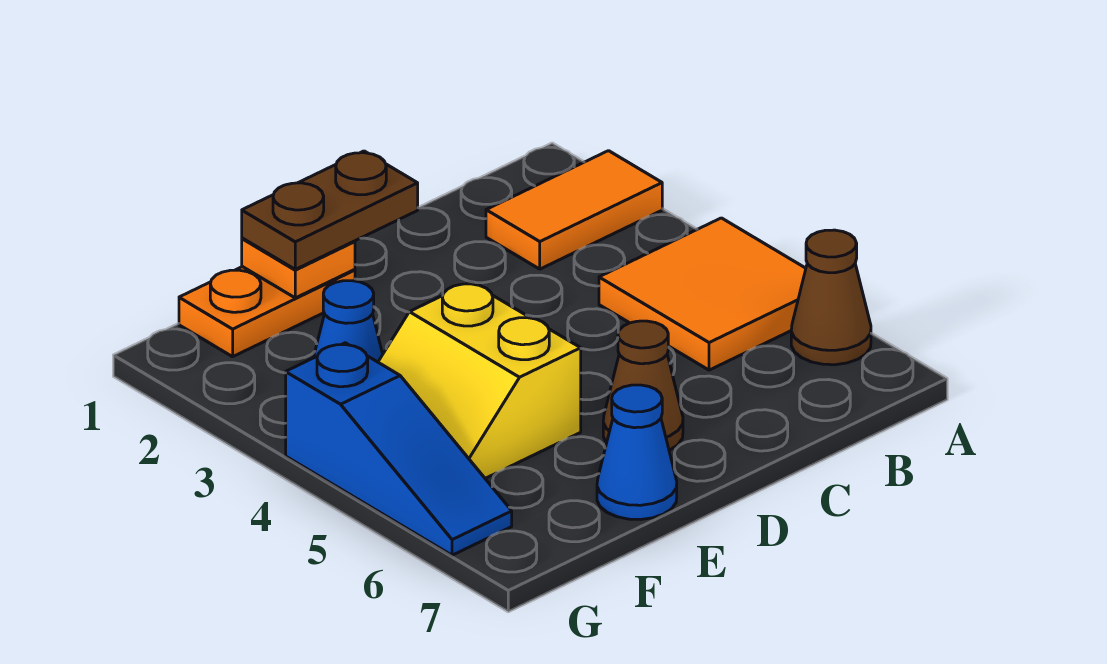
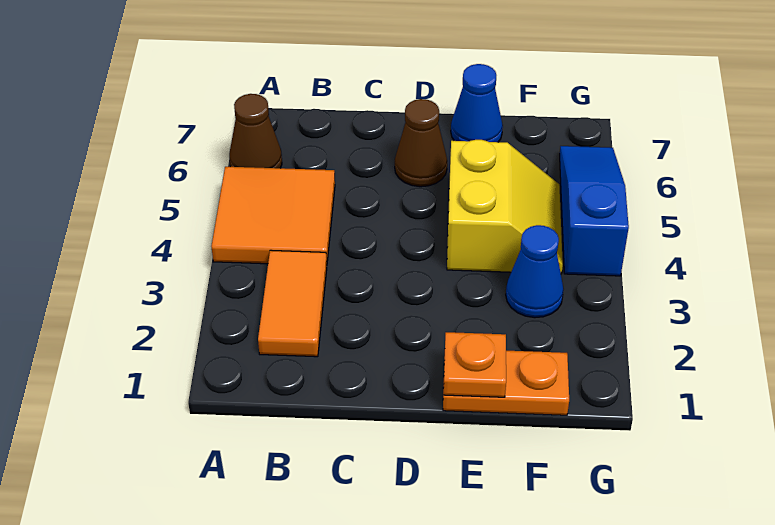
orange 1x2 tile [486,151,662,269] -> orange 1x2 tile turned to [258,250,327,357]
brown 1x2 plate [242,151,418,269] -> none

